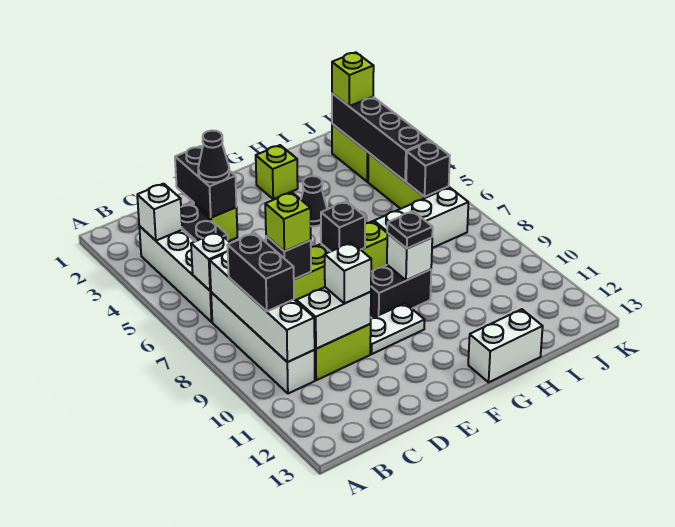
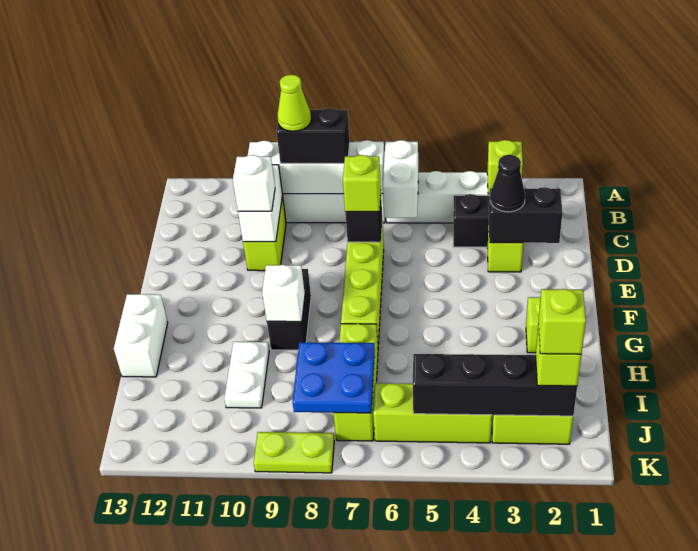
white 1x1 brick [137,184,182,241] -> lime 1x1 brick [487,140,523,194]
white 1x1 brick [191,232,230,291] -> white 1x2 brick [383,140,418,218]
none -> lime 1x1 cone [277,75,311,131]
white 1x2 plate [370,303,425,354] -> white 1x2 plate moved to [224,342,269,408]
black 1x1 brick [321,201,365,252] -> none
black 1x1 cone [301,176,327,226] -> none
black 1x1 plate [387,211,433,248] -> none
white 1x3 brick [374,187,468,248] -> lime 1x3 brick [334,324,378,441]
none -> blue 2x2 plate [293,342,375,413]
none -> lime 1x1 brick [538,289,586,354]
black 1x1 brick [406,141,450,197] -> none
none -> lime 1x2 plate [254,432,334,473]

